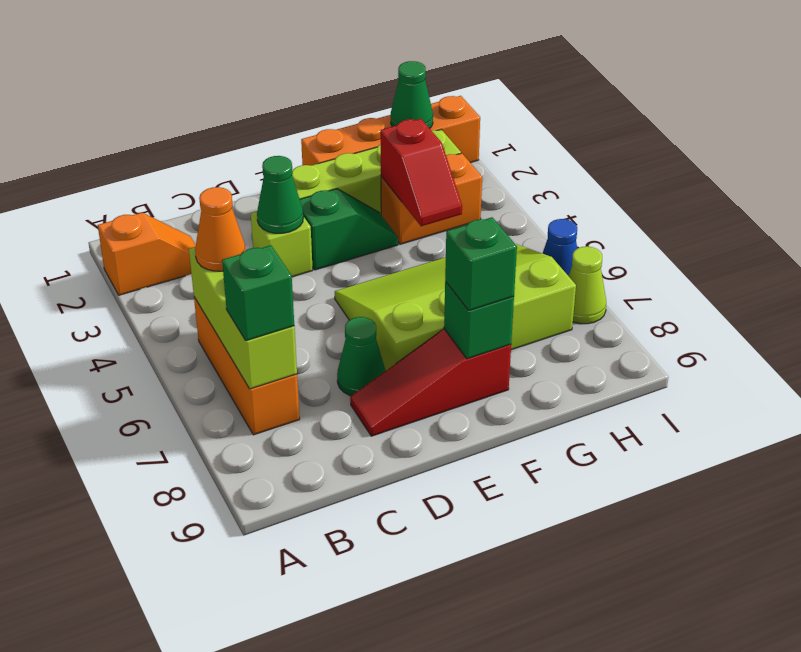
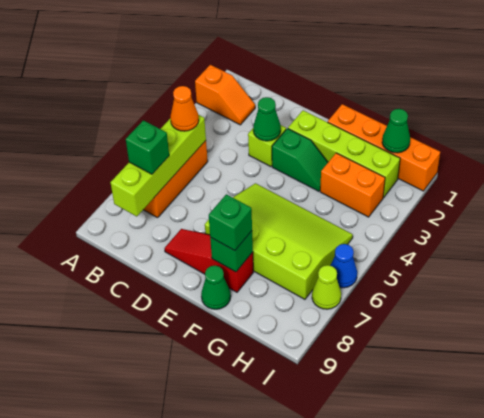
lime 1x3 brick [189,247,297,389] -> lime 1x4 brick [111,115,206,217]
green 1x1 cone [337,317,386,396] -> green 1x1 cone moved to [201,266,231,309]
red 1x2 slope [380,119,462,226] -> none

